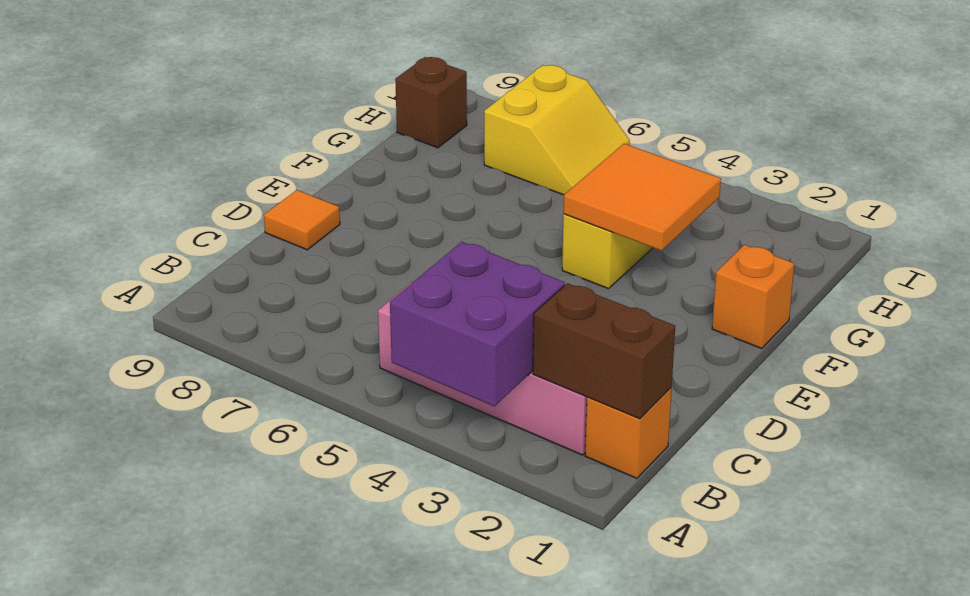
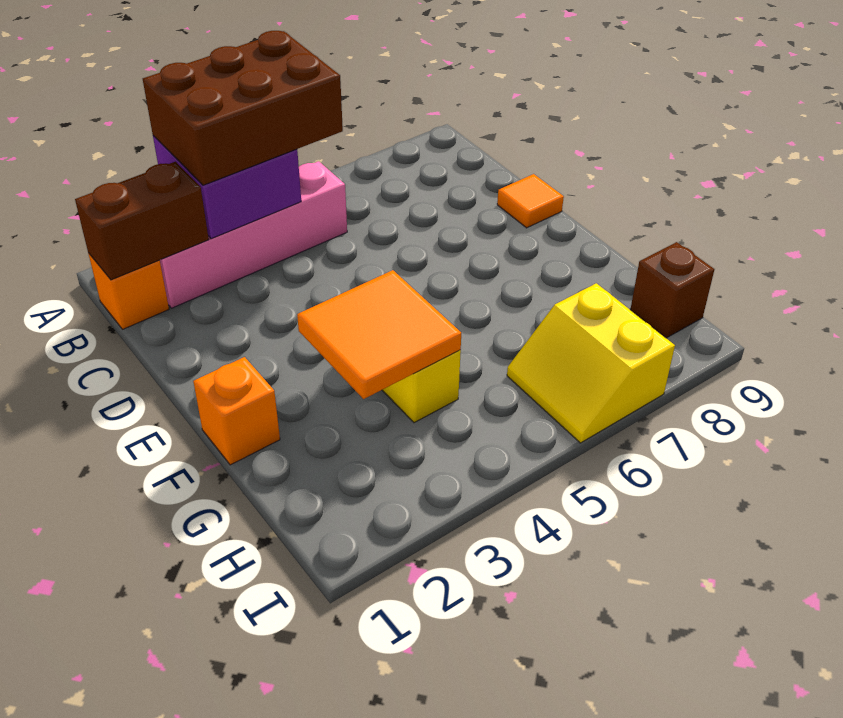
none -> brown 2x3 brick [143,31,343,185]

